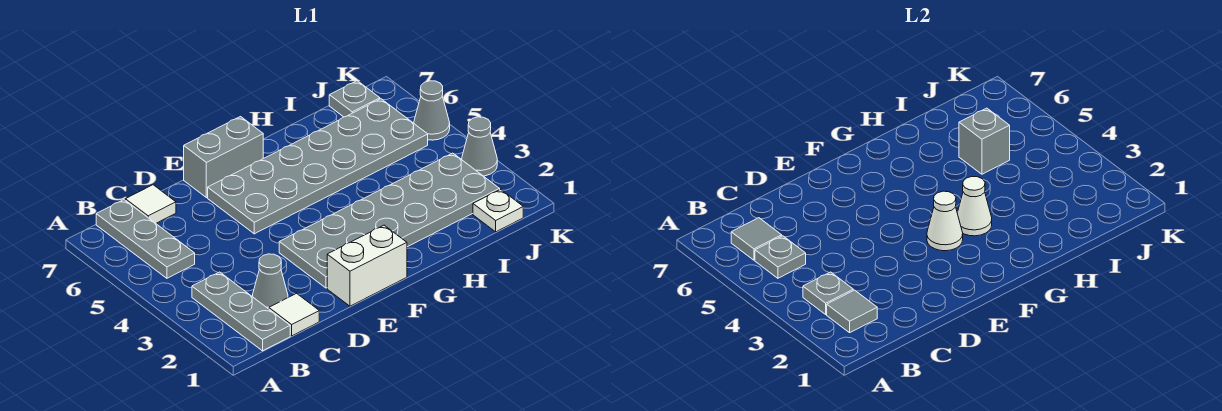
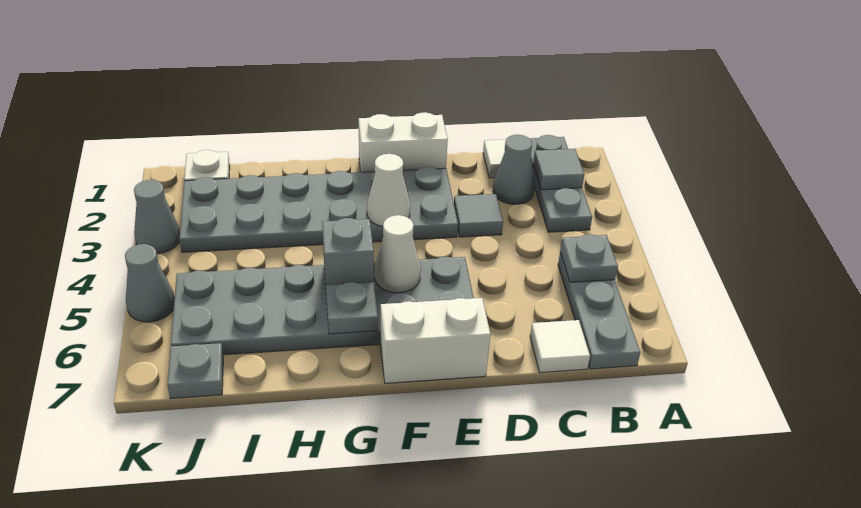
grey 1x1 plate [803,272,853,314] -> grey 1x1 plate moved to [326,282,378,334]
grey 1x1 tile [731,218,782,260] -> grey 1x1 tile moved to [454,194,503,237]
grey 1x2 brick [184,117,263,198] -> white 1x2 brick [381,298,490,383]
white 1x1 cone [957,177,992,236] -> white 1x1 cone moved to [374,215,421,293]
grey 1x1 brick [959,108,1010,174] -> grey 1x1 brick moved to [322,218,374,285]

